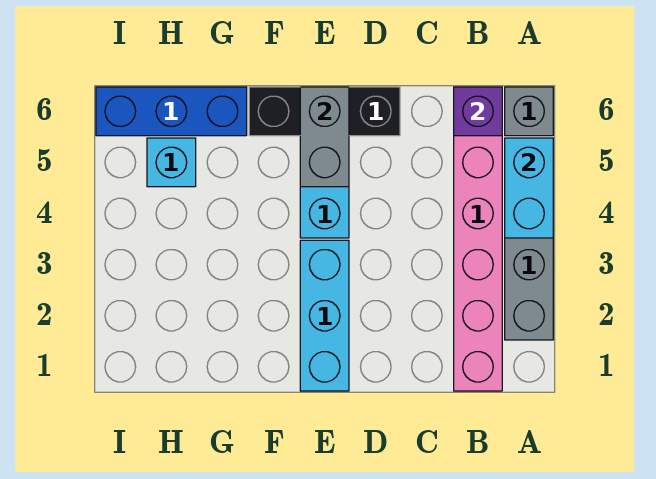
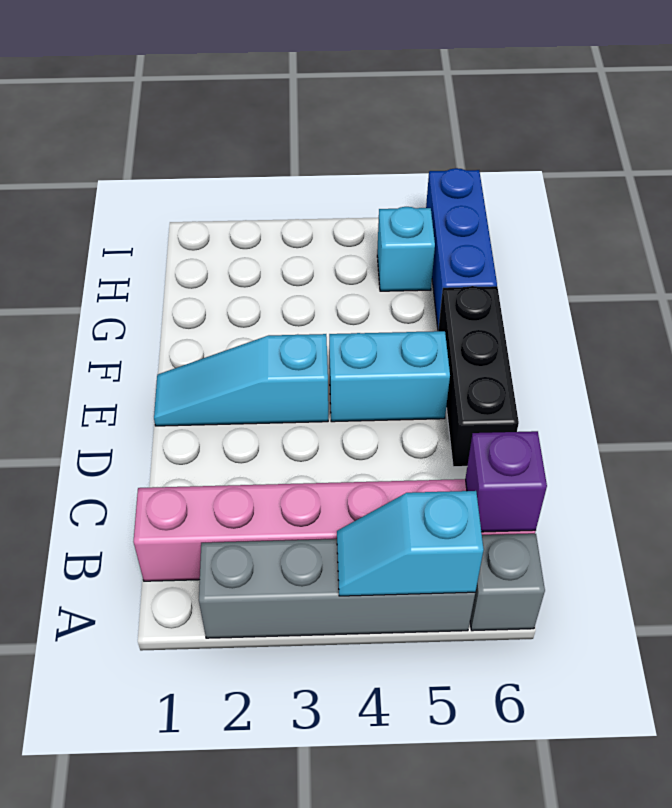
cyan 1x2 brick [505,138,553,238] -> cyan 1x2 slope [337,491,484,596]
cyan 1x3 brick [300,240,349,391] -> cyan 1x3 slope [154,334,328,426]
grey 1x2 brick [300,87,349,187] -> none

